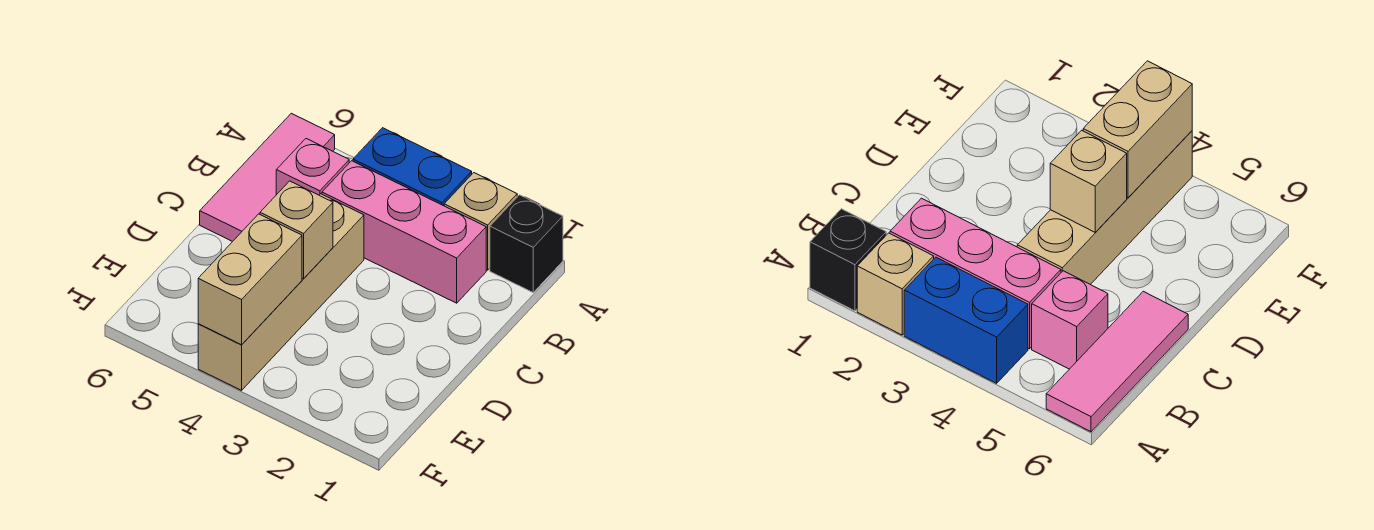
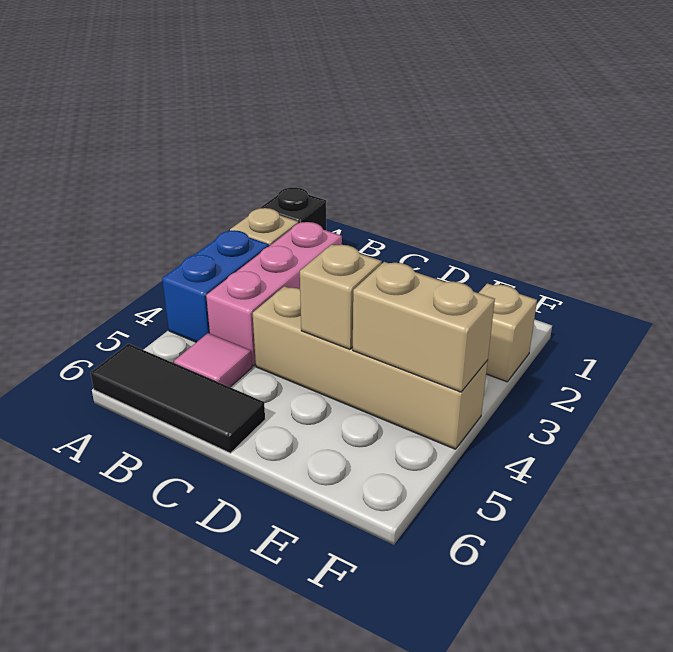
pink 1x3 tile [200,113,335,242] -> black 1x3 tile [90,344,265,453]
pink 1x1 brick [276,139,349,195] -> pink 1x1 tile [174,333,252,387]
none -> tan 1x1 brick [479,283,537,382]

